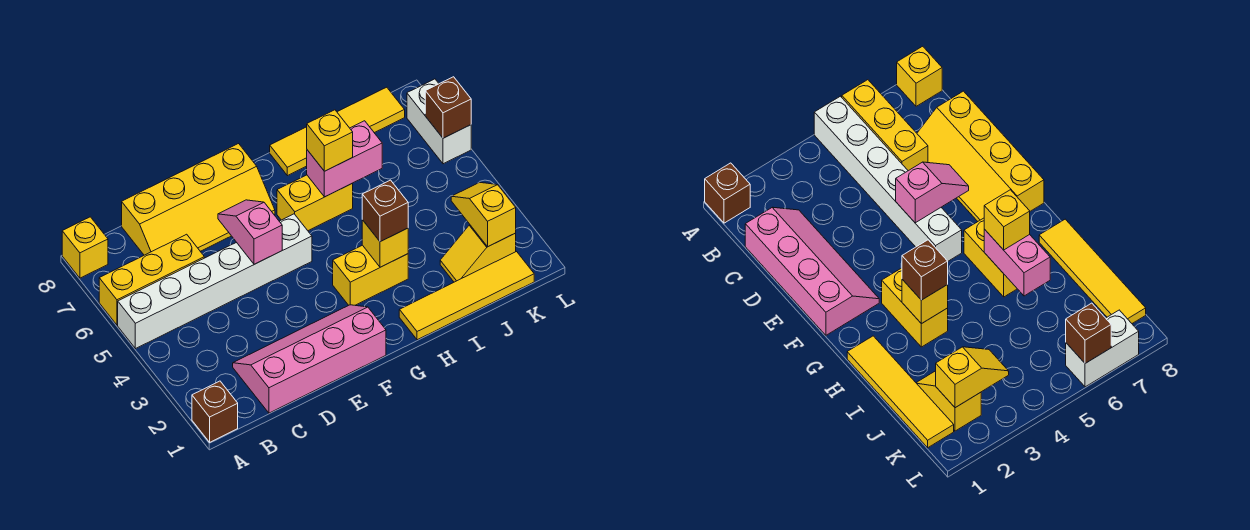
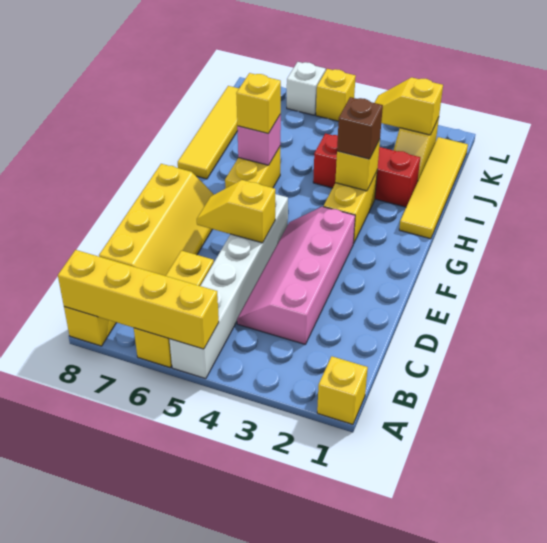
brown 1x1 brick [192,381,238,442] -> yellow 1x1 brick [317,356,368,424]
none -> yellow 1x4 brick [58,250,219,349]
pink 2x4 slope [233,305,386,413] -> pink 2x4 slope moved to [237,207,355,344]
pink 1x2 slope [218,200,282,264] -> yellow 1x2 slope [197,180,275,243]
pink 1x2 brick [307,121,382,197] -> pink 1x1 brick [237,114,281,165]
none -> red 1x3 brick [313,134,420,207]
none -> yellow 1x1 brick [316,69,356,121]
white 1x2 brick [407,79,471,164] -> white 1x1 brick [287,62,326,115]
brown 1x1 brick [425,77,471,138] -> none

